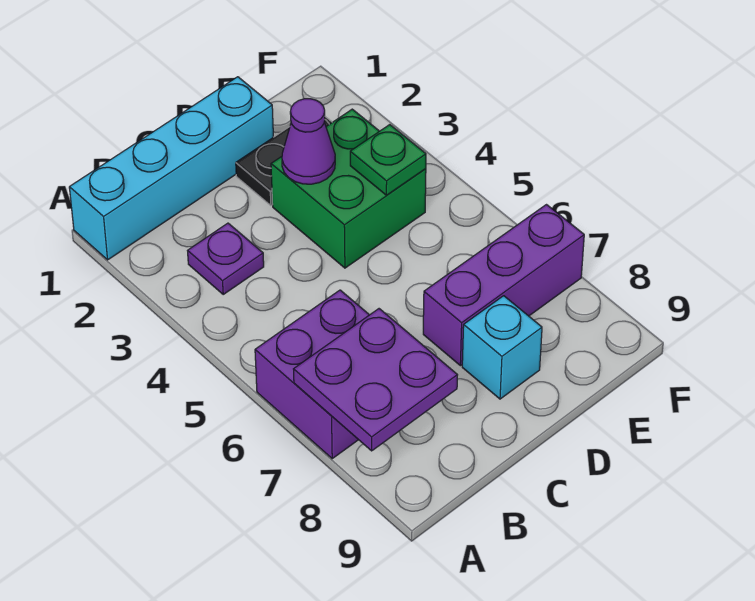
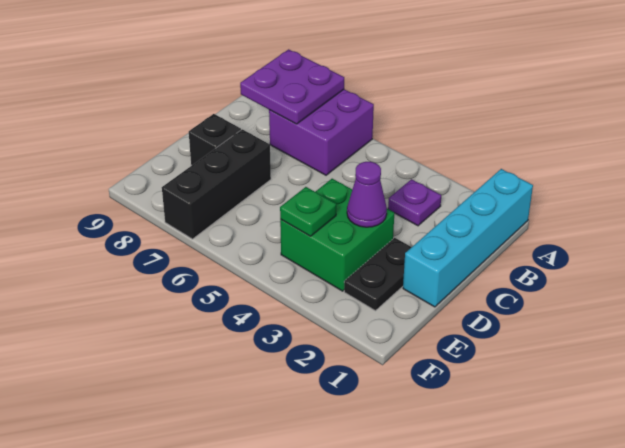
purple 1x3 brick [423,205,584,366] -> black 1x3 brick [162,129,271,239]
cyan 1x1 brick [462,296,542,399] -> black 1x1 brick [189,114,241,166]

